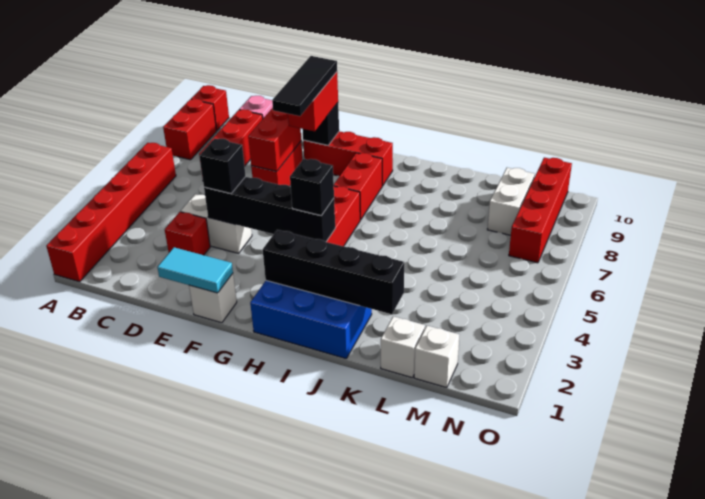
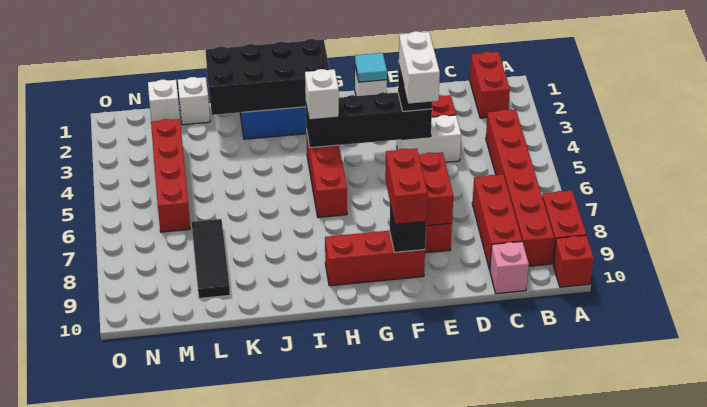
red 1x6 brick [46,143,176,282] -> red 1x6 brick moved to [486,110,554,266]
cyan 1x2 tile [157,247,233,293] -> cyan 1x1 tile [355,53,387,82]
black 1x3 tile [272,56,337,116] -> black 1x3 tile moved to [191,219,230,298]
black 1x4 brick [263,230,404,314] -> black 2x4 brick [206,39,330,115]
black 1x1 brick [290,159,334,216] -> white 1x1 brick [305,69,339,120]
red 1x2 brick [334,153,382,220] -> red 1x2 brick moved to [470,52,510,118]
white 1x2 brick [487,168,535,235] -> white 1x2 brick moved to [399,31,440,104]
red 1x4 brick [509,158,572,263] -> red 1x4 brick moved to [151,119,190,232]

